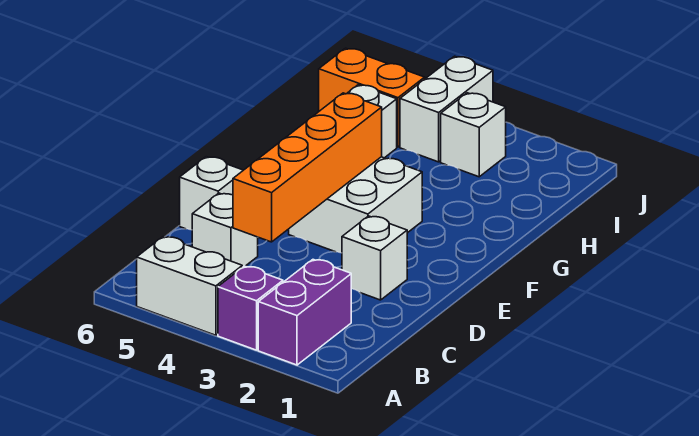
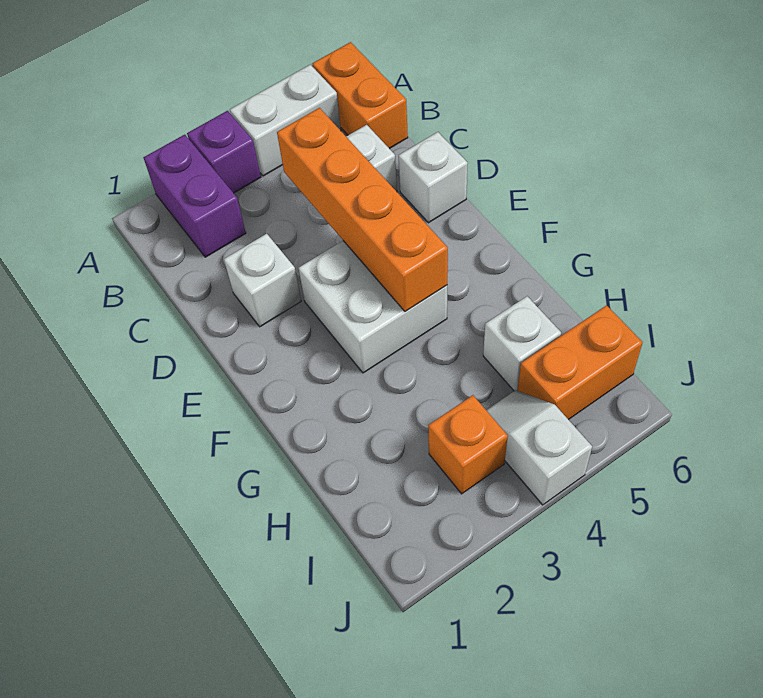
none -> orange 1x2 brick [313,42,408,149]
white 1x1 brick [441,93,506,177] -> orange 1x1 brick [428,395,508,494]
white 1x2 brick [400,56,493,162] -> white 1x2 slope [486,390,592,505]

